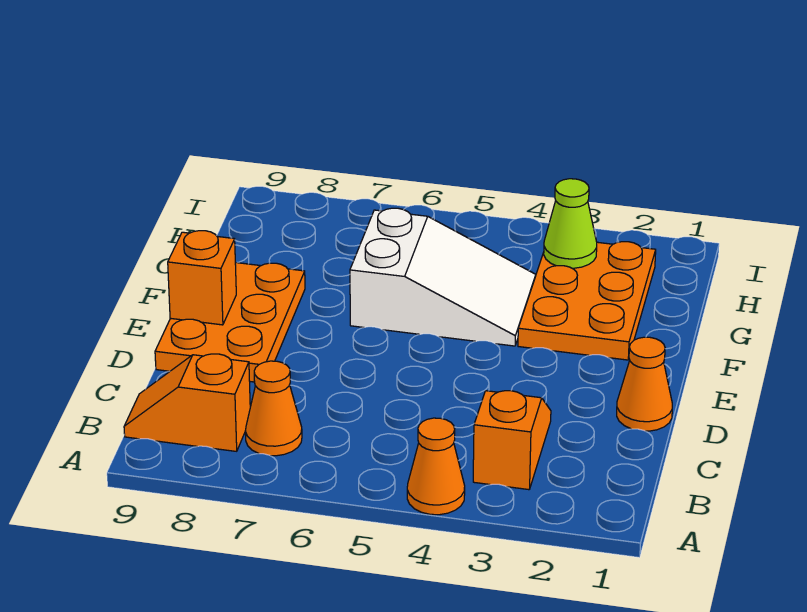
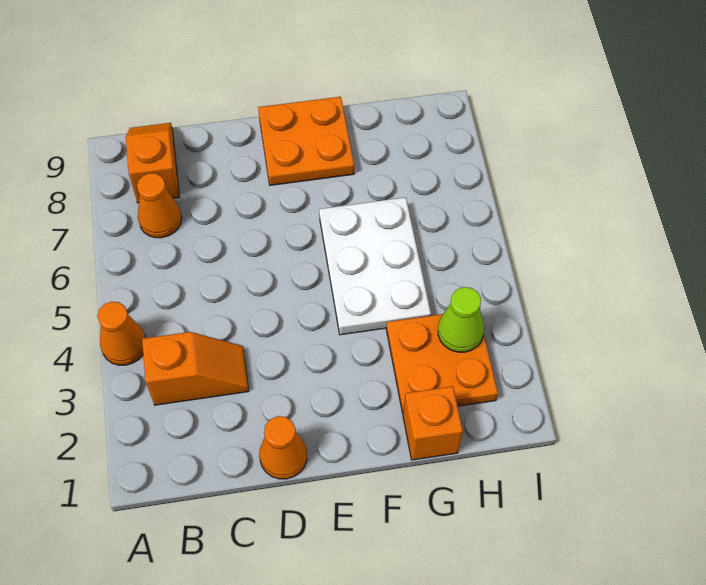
orange 2x3 plate [155,263,305,382] -> orange 2x2 plate [258,97,354,185]
orange 1x1 brick [168,231,236,325] -> orange 1x1 brick moved to [403,386,463,460]
orange 2x3 plate [518,242,656,360] -> orange 2x2 plate [386,314,498,413]
white 2x3 slope [350,208,536,346] -> white 2x3 plate [319,197,431,335]

